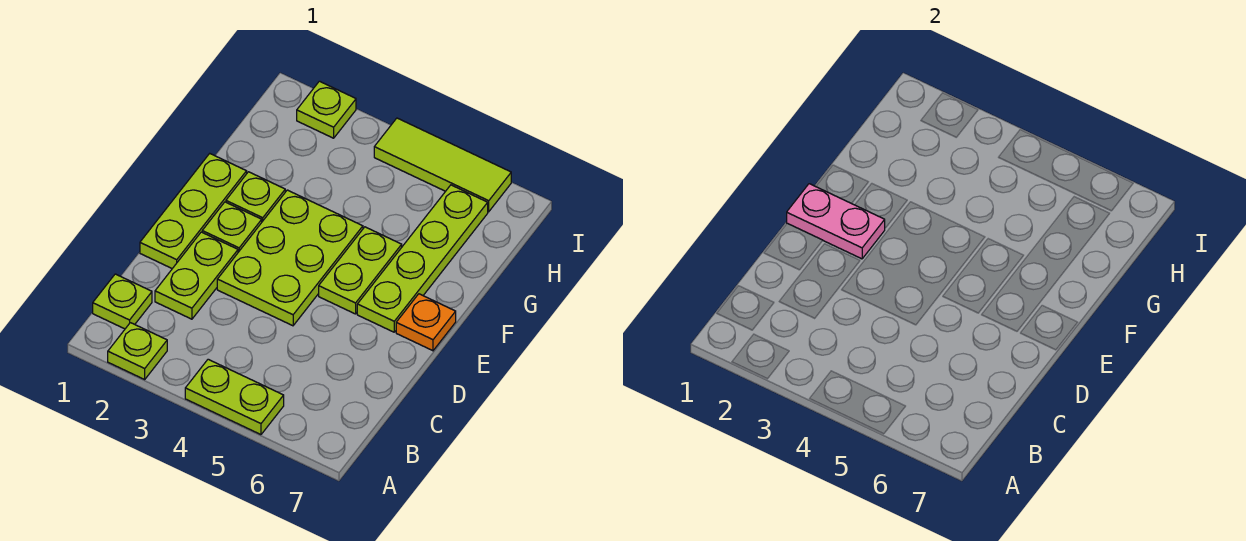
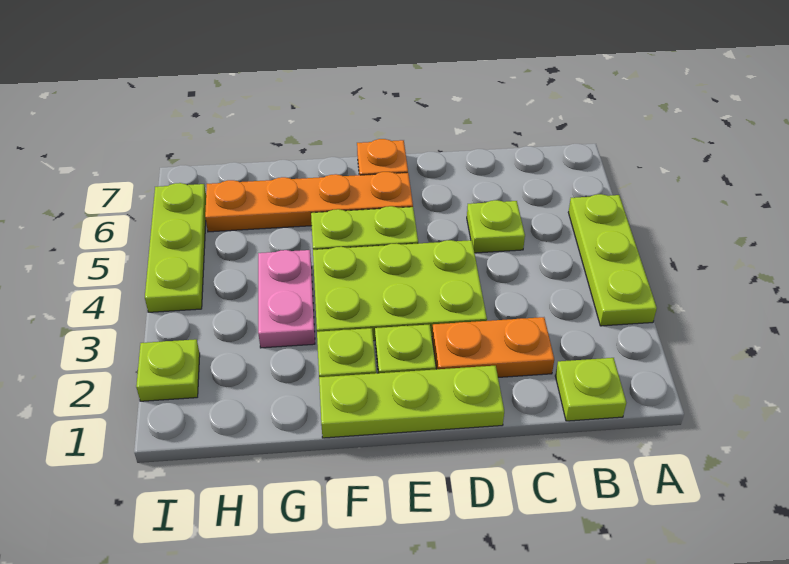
lime 1x1 plate [108,323,167,379] -> lime 1x1 plate moved to [467,200,525,253]
lime 1x2 plate [185,359,284,435] -> lime 1x3 plate [568,194,657,326]
lime 1x2 plate [155,232,238,319] -> orange 1x2 plate [432,317,554,377]
pink 1x2 plate [787,184,885,259] -> pink 1x2 plate moved to [258,250,315,348]
lime 1x4 plate [357,185,488,332] -> orange 1x4 plate [205,172,413,232]
lime 1x3 tile [374,118,511,212] -> lime 1x3 plate [145,183,206,312]

